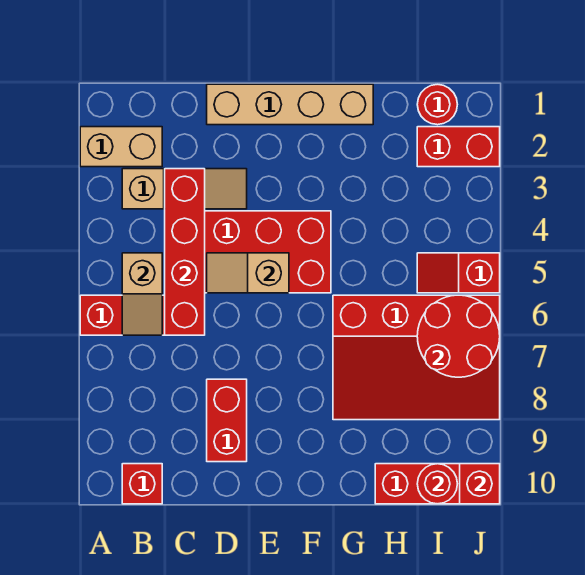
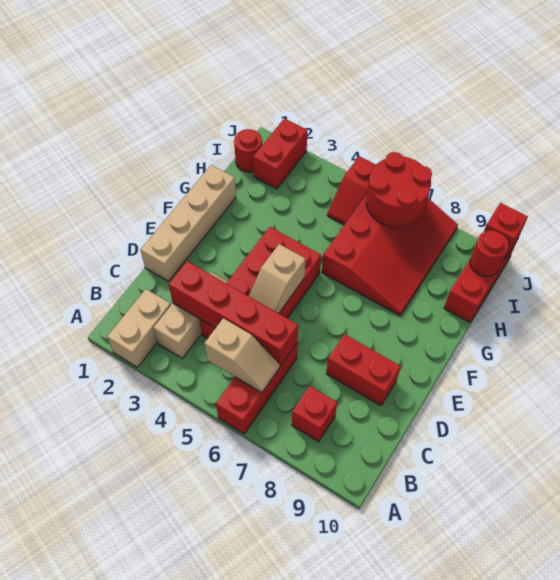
red 1x1 brick [122,464,162,504] -> red 1x1 brick moved to [292,386,337,442]

